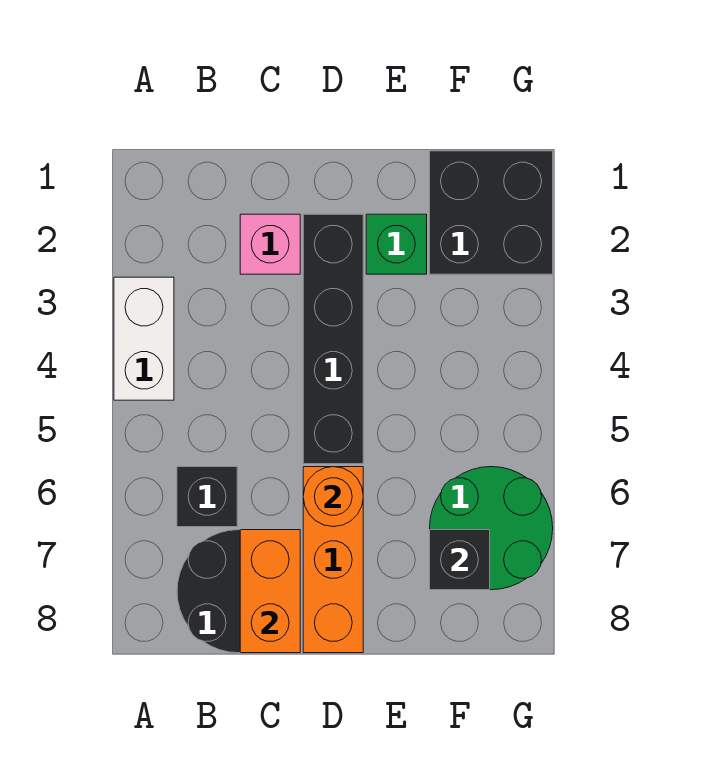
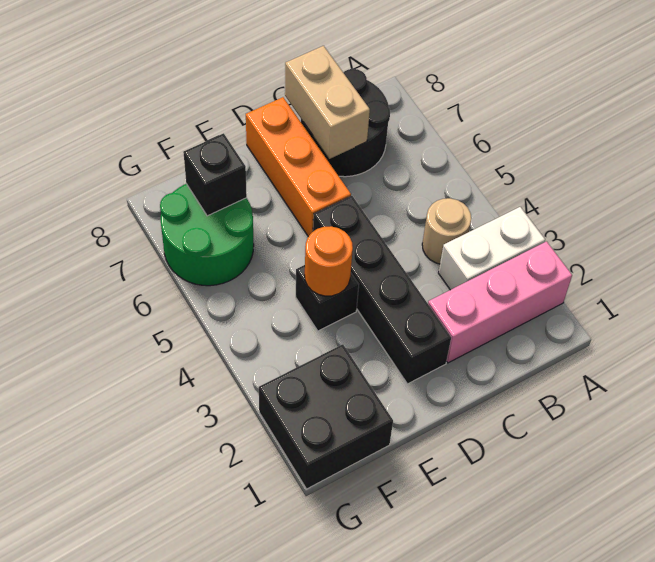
white 1x2 brick [114,277,174,400] -> white 1x2 brick turned to [439,207,545,290]
none -> tan 1x1 round brick [422,198,471,264]
black 1x1 brick [177,467,237,527] -> black 1x1 brick moved to [296,265,359,331]
pink 1x1 brick [240,214,300,274] -> pink 1x3 brick [428,242,572,363]
orange 1x2 brick [240,530,300,653] -> tan 1x2 brick [285,46,370,159]
orange 1x1 round brick [303,467,363,527] -> orange 1x1 round brick moved to [305,226,353,296]
green 1x1 brick [366,214,427,274] -> none

